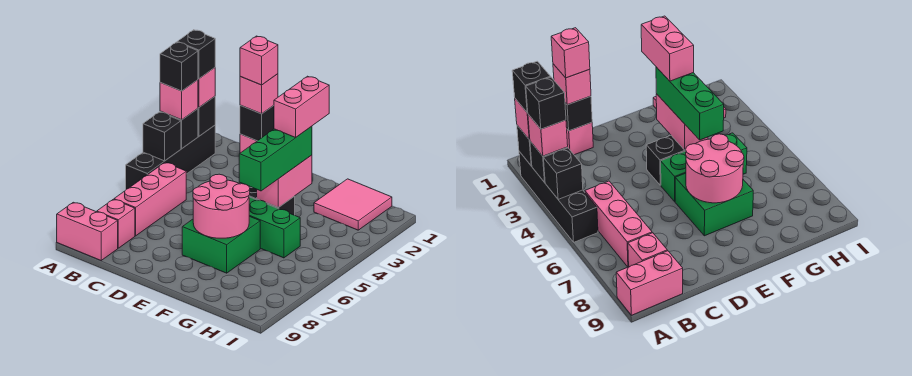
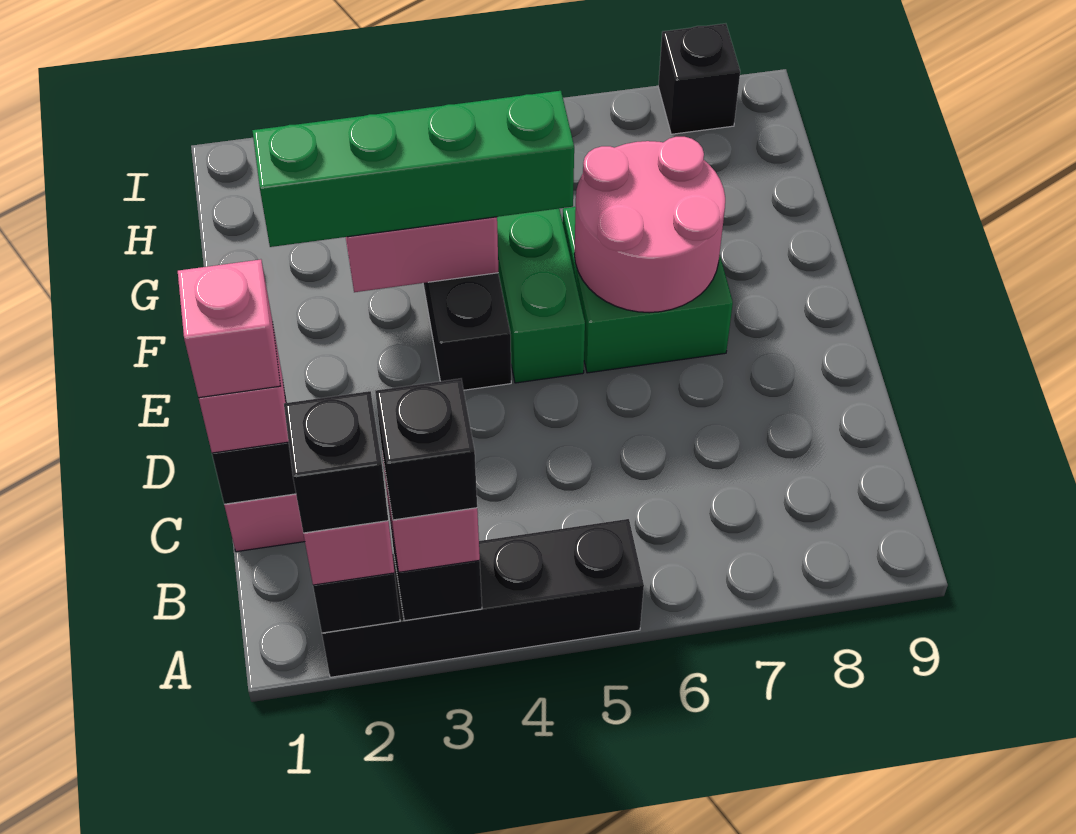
black 1x1 brick [143,112,181,161] -> black 1x1 brick moved to [658,24,740,134]
pink 1x2 brick [57,202,118,260] -> none
pink 1x3 brick [114,163,186,236] -> none
pink 1x1 brick [97,199,135,248] -> none
pink 1x2 brick [274,76,329,138] -> none
green 1x3 brick [239,126,312,191] -> green 1x4 brick [252,91,574,247]
pink 2x2 tile [314,179,392,230] -> none

